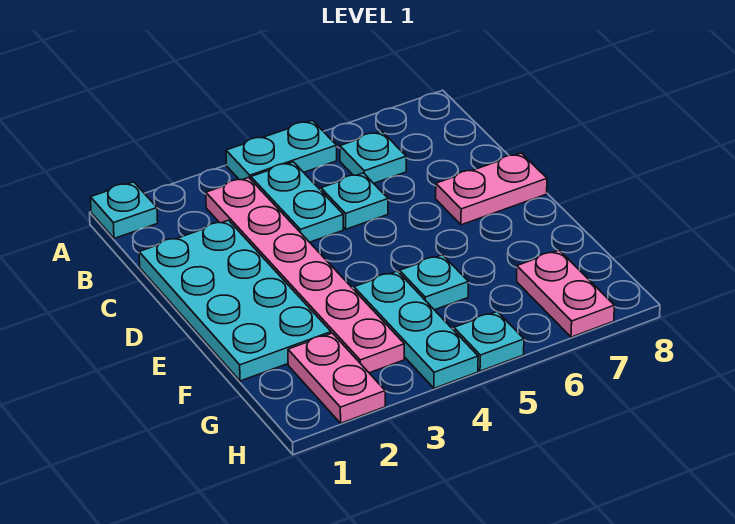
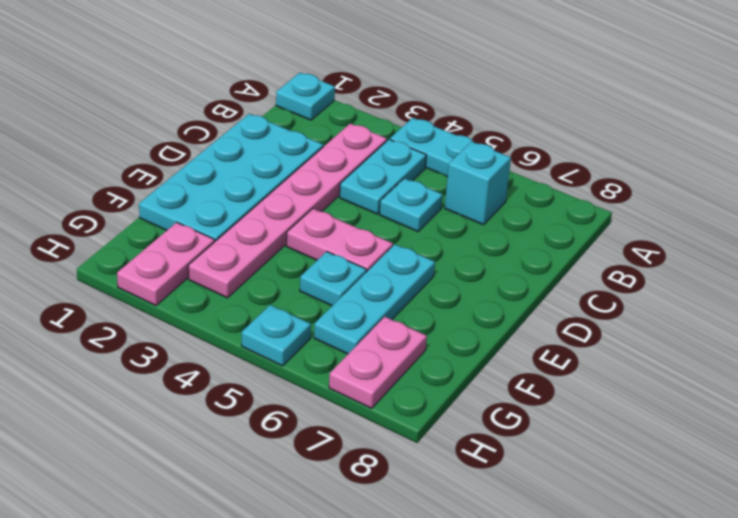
cyan 1x1 plate [340,131,406,183] -> cyan 1x1 brick [445,142,511,225]
pink 1x2 plate [436,153,547,225] -> pink 1x2 plate moved to [286,209,393,272]
cyan 1x3 plate [354,271,478,388] -> cyan 1x3 plate moved to [314,244,435,354]

